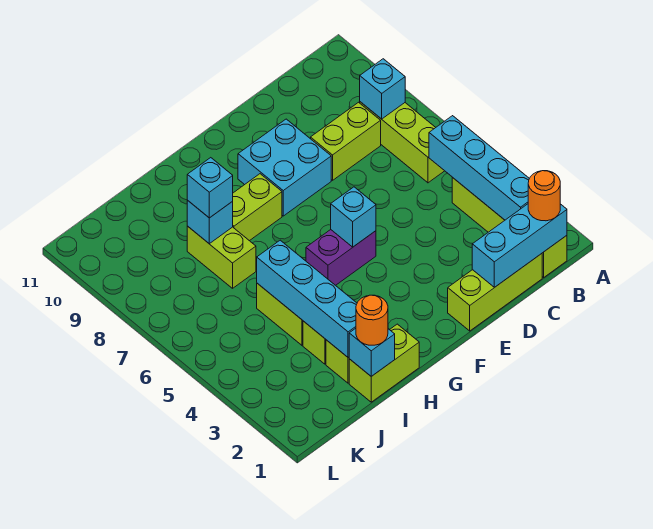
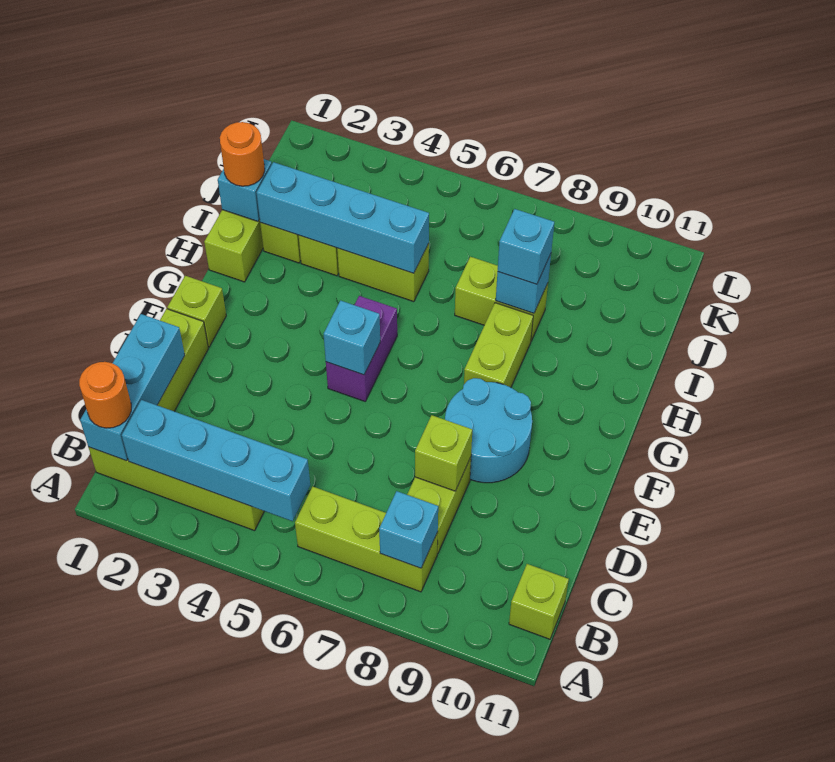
none -> lime 1x1 brick [509,564,569,639]
none -> lime 1x1 brick [415,415,472,491]
cyan 2x2 brick [238,119,331,216] -> cyan 2x2 round brick [445,378,532,483]
none -> lime 1x1 brick [167,276,226,347]

